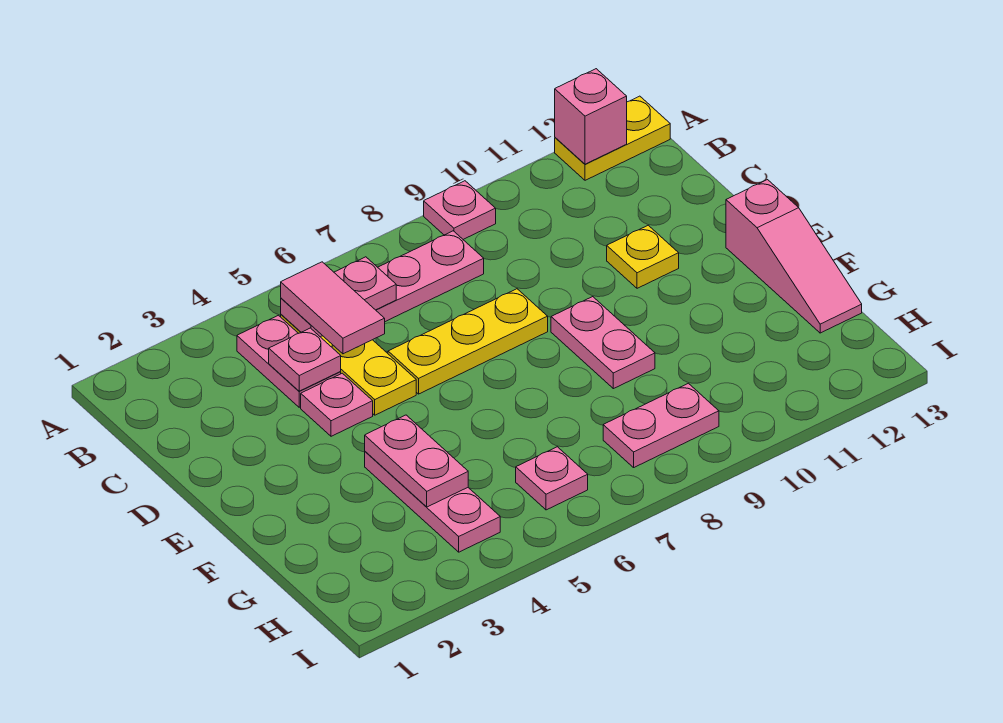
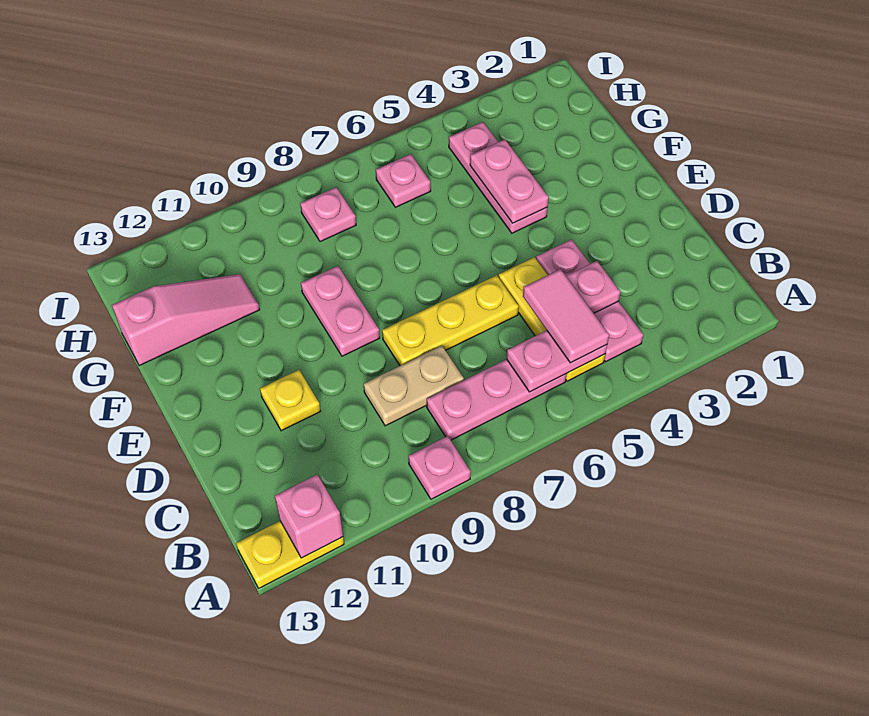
none -> tan 1x2 plate [364,346,464,426]
pink 1x3 slope [726,180,862,333] -> pink 1x3 slope turned to [112,274,260,366]
pink 1x2 plate [603,383,719,467] -> pink 1x1 plate [300,187,356,242]

